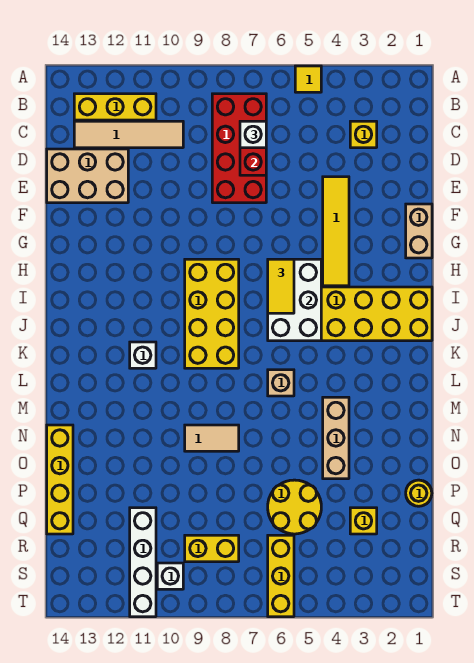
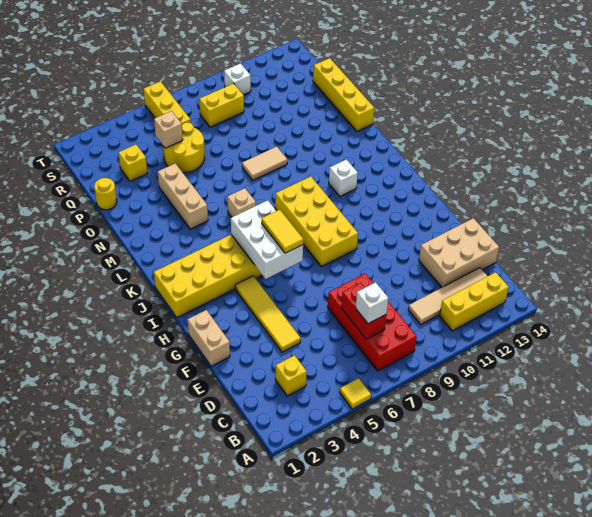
none -> tan 1x1 brick [154,111,183,148]
white 1x4 brick [130,508,156,617] -> none

